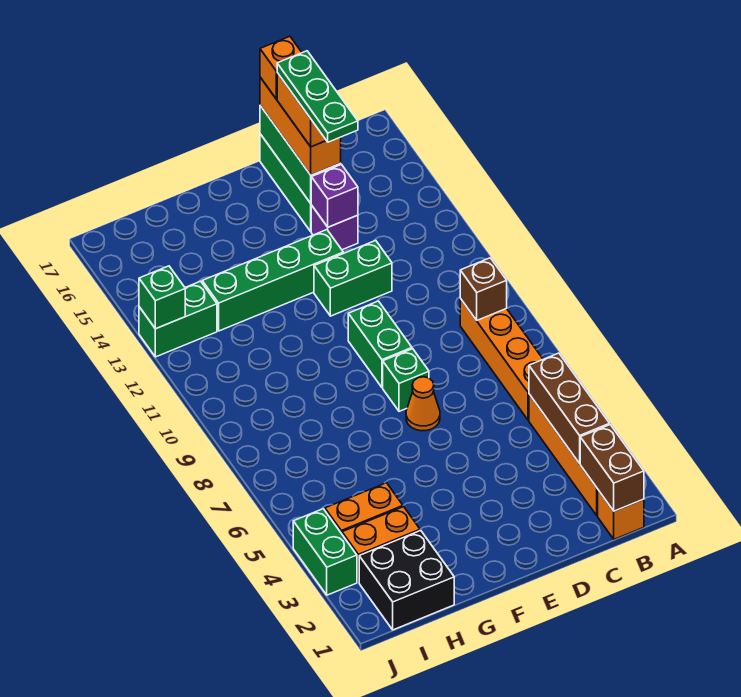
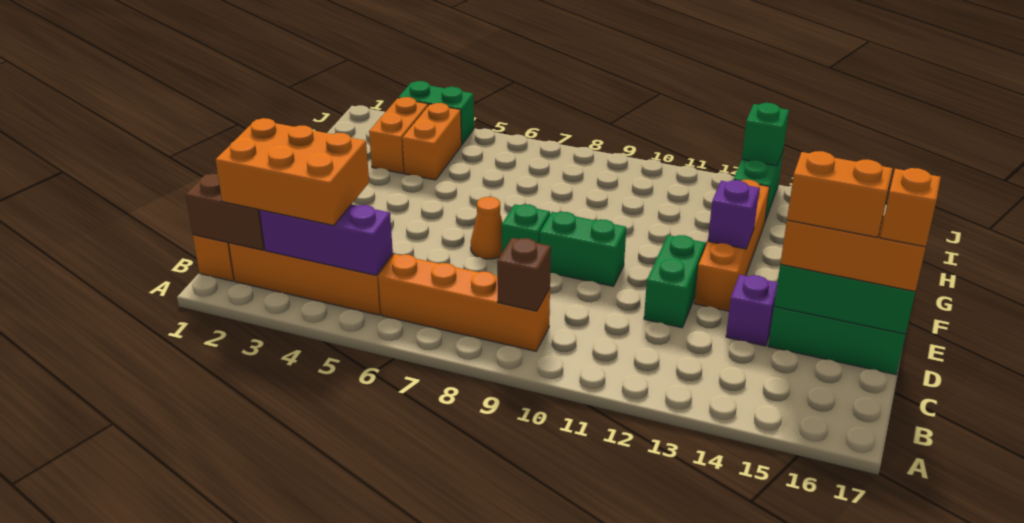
none -> orange 2x3 brick [216,118,369,226]
brown 1x3 brick [529,353,610,463] -> purple 1x3 brick [259,204,393,275]
purple 1x1 brick [311,165,358,227] -> purple 1x1 brick moved to [708,180,759,249]
green 1x3 plate [277,51,358,142] -> none
green 1x4 brick [202,230,343,331] -> orange 1x4 brick [694,180,769,311]
black 2x2 brick [359,531,454,630] -> none

